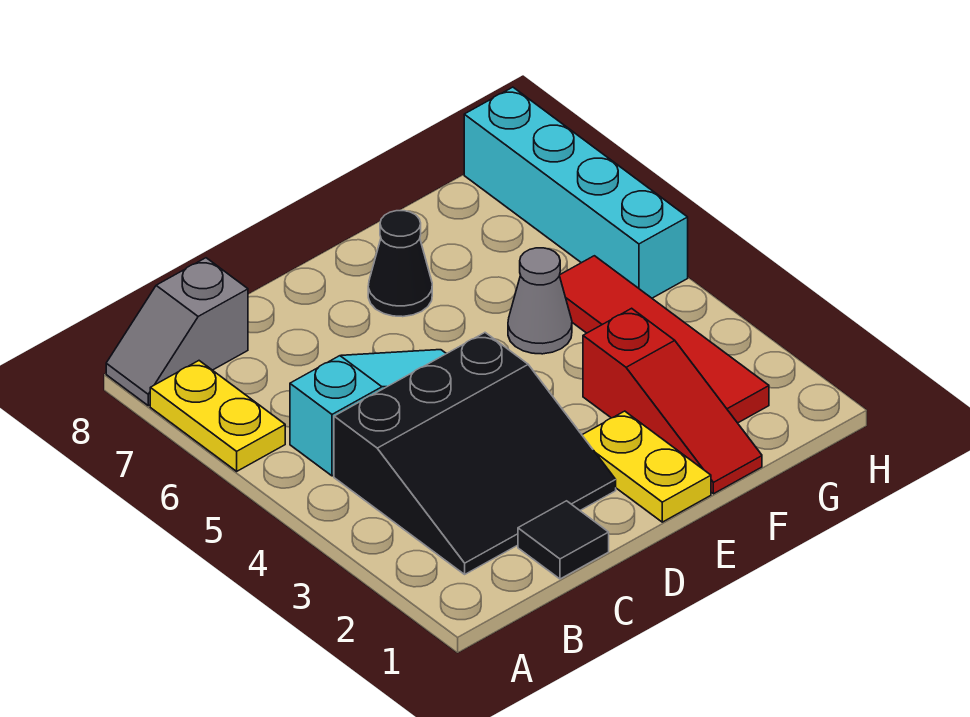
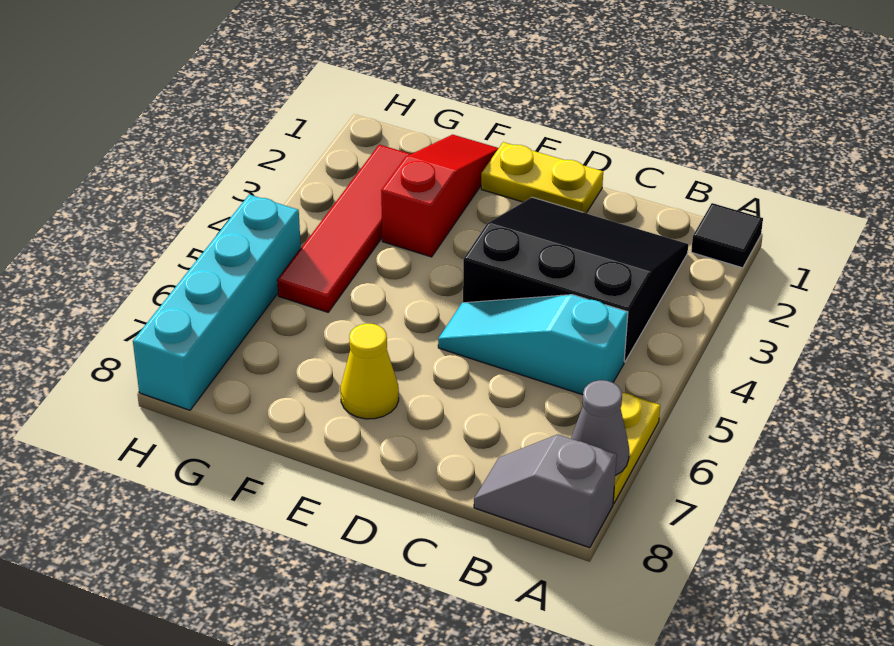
grey 1x2 slope [106,258,248,406] -> grey 1x2 slope turned to [474,435,617,548]
black 1x1 tile [518,501,609,579] -> black 1x1 tile moved to [691,203,763,268]
yellow 1x2 plate [582,411,711,522] -> yellow 1x2 plate turned to [481,142,603,213]
black 1x1 cone [368,211,432,317] -> yellow 1x1 cone [341,324,399,419]
grey 1x1 cone [508,248,572,354] -> grey 1x1 cone moved to [571,380,629,475]

